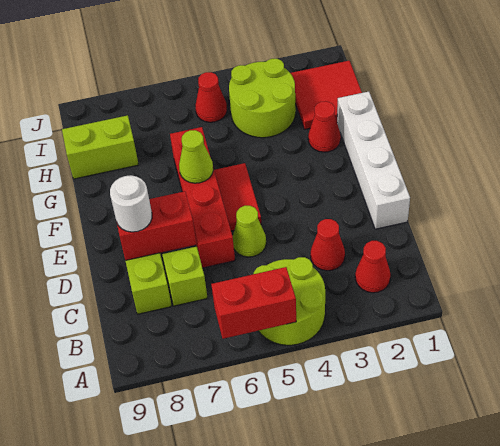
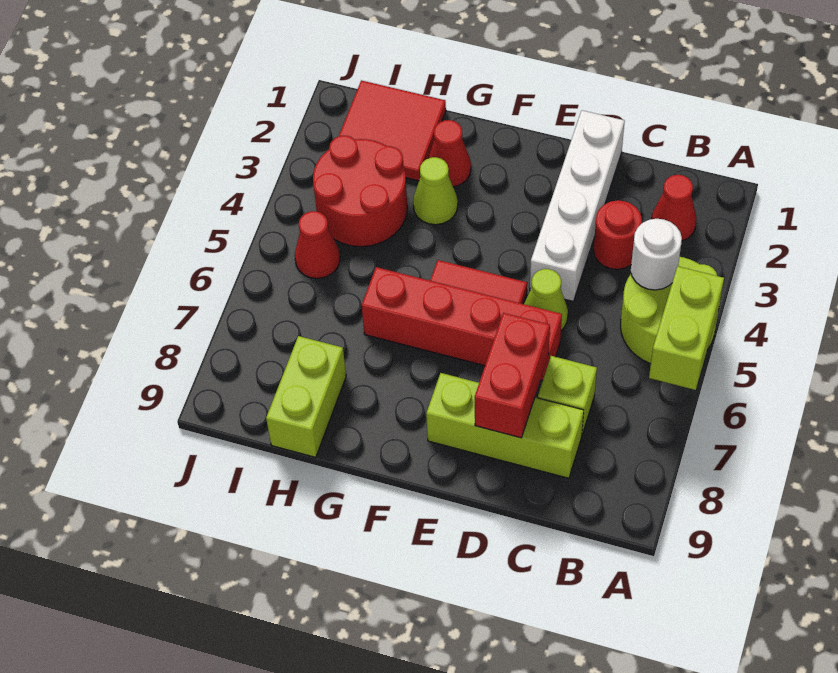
red 1x2 brick [211,267,296,339] -> lime 1x2 brick [649,266,724,390]
red 1x1 cone [311,219,345,271] -> red 1x1 round brick [594,200,642,269]
white 1x4 brick [337,92,410,229] -> white 1x4 brick turned to [530,110,625,301]
white 1x1 round brick [110,175,152,232] -> white 1x1 round brick moved to [631,219,682,290]
lime 1x1 cone [179,130,213,183] -> lime 1x1 cone moved to [413,157,458,225]
lime 2x2 round brick [229,59,296,138] -> red 2x2 round brick [313,136,407,247]

